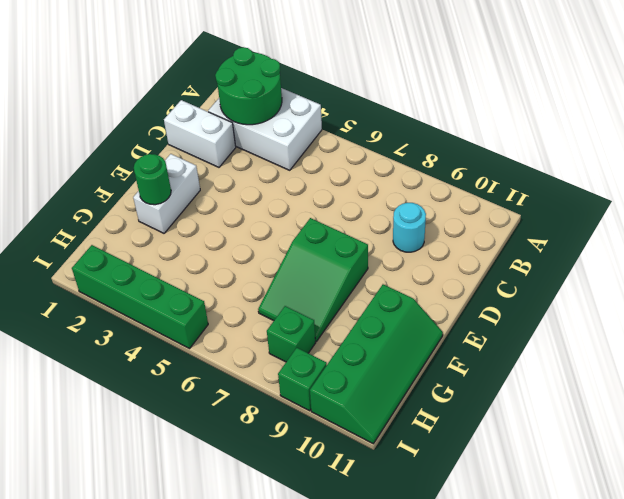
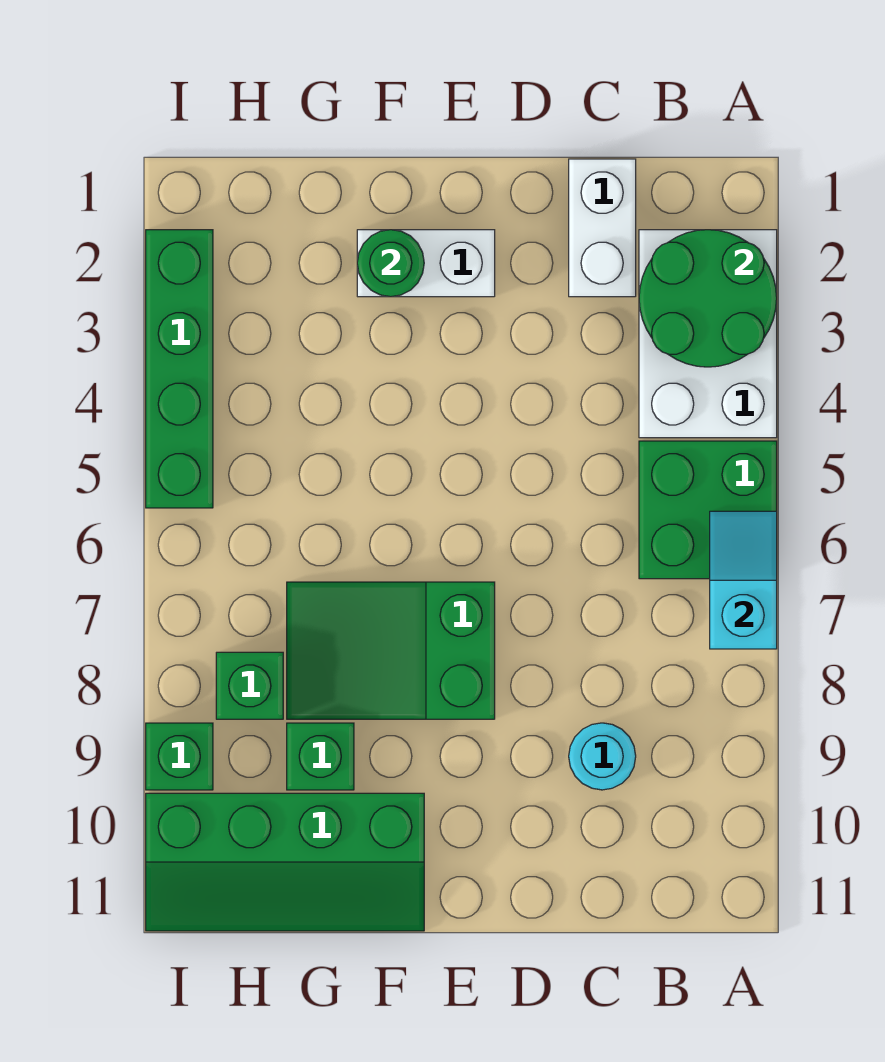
none -> green 2x2 brick [639,441,777,579]
none -> cyan 1x2 slope [710,511,777,649]
none -> green 1x1 brick [287,723,354,790]

